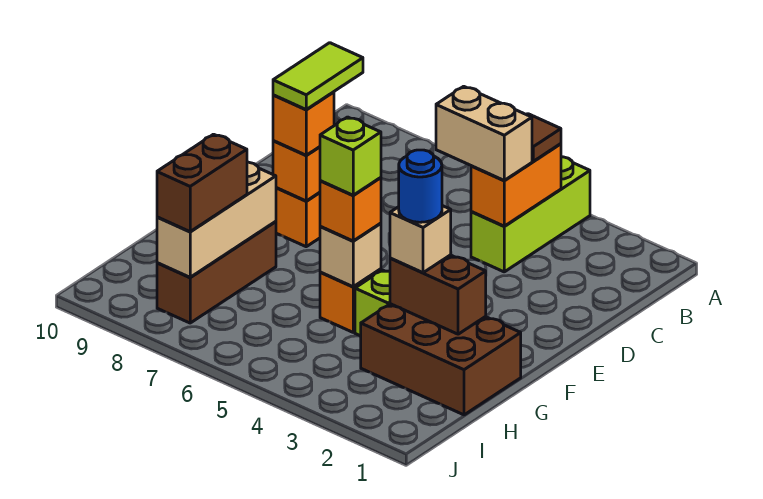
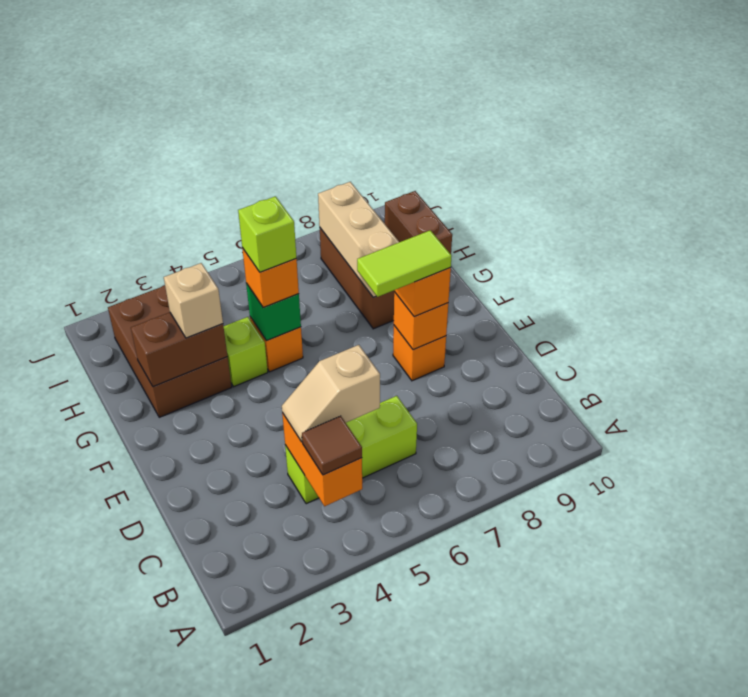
lime 1x3 brick [471,157,590,272] -> lime 1x3 brick turned to [285,396,417,504]
tan 1x2 brick [436,86,532,181] -> tan 1x2 slope [282,345,380,442]
lime 1x2 tile [273,43,363,109] -> lime 1x2 tile turned to [357,230,452,297]
brown 2x3 brick [361,304,521,415] -> brown 2x3 brick turned to [108,285,232,417]
blue 1x1 round brick [399,150,442,222] -> none
tan 1x1 brick [320,223,381,287] -> green 1x1 brick [246,283,301,341]
brown 1x2 brick [157,134,247,232] -> brown 1x2 brick moved to [385,191,452,254]

